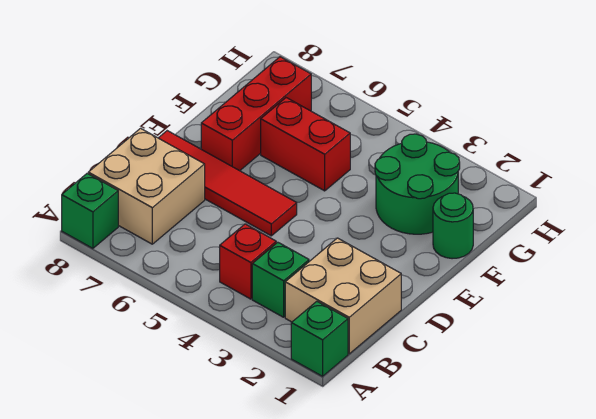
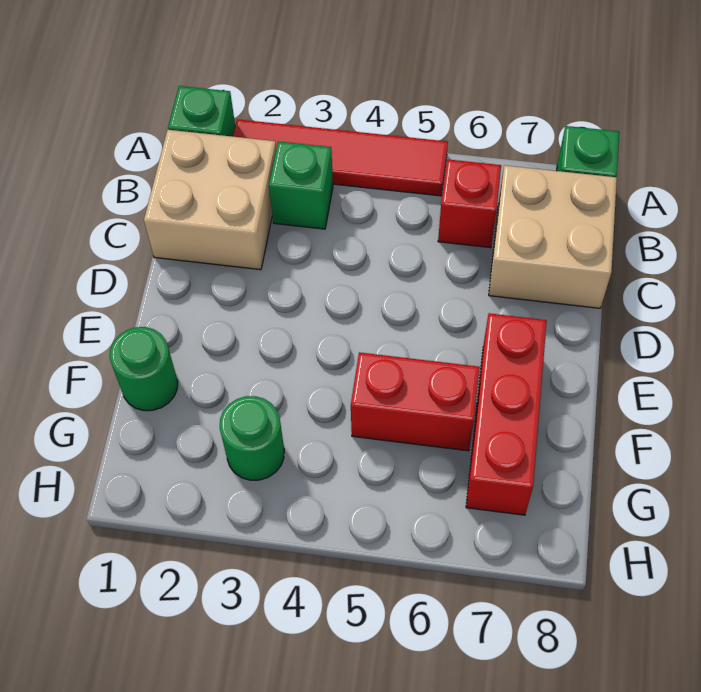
red 1x1 brick [220,224,276,299] -> red 1x1 brick moved to [438,159,501,248]
red 1x4 tile [159,131,297,236] -> red 1x4 tile moved to [233,119,448,196]
green 2x2 round brick [375,134,460,234] -> green 1x1 round brick [220,396,284,480]

